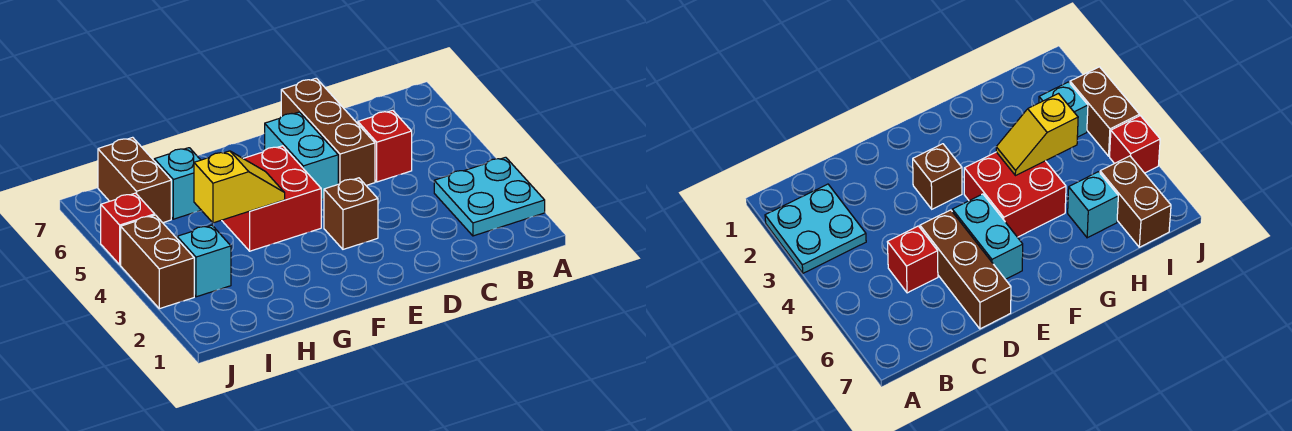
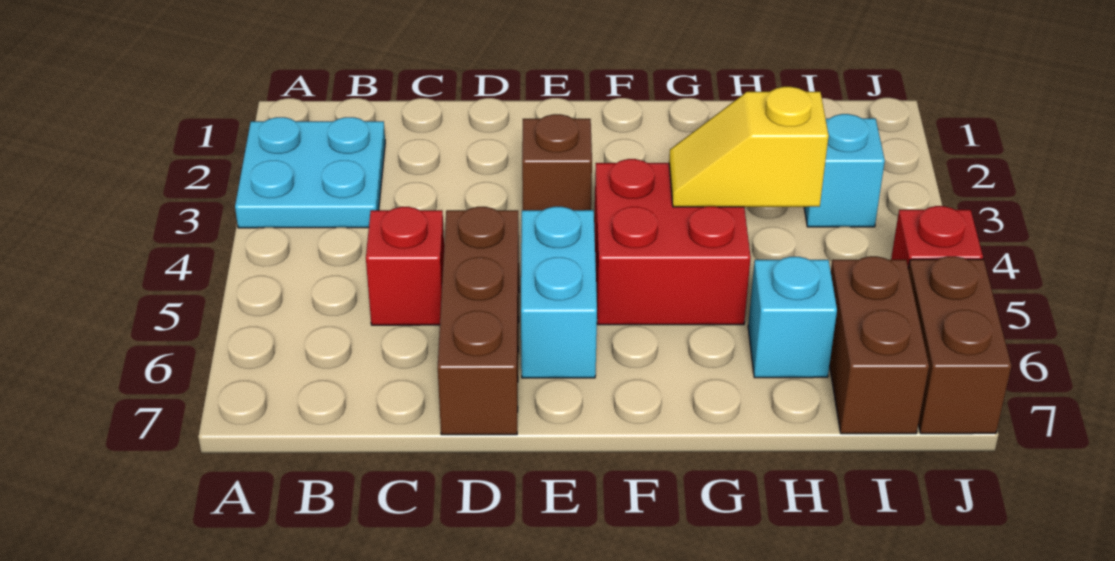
brown 1x2 brick [121,215,194,309] -> brown 1x2 brick moved to [908,256,1011,434]

